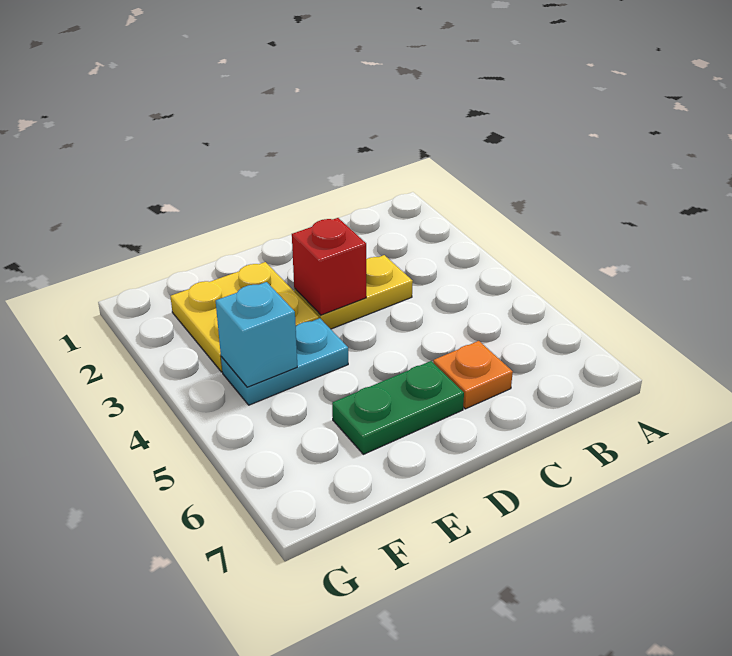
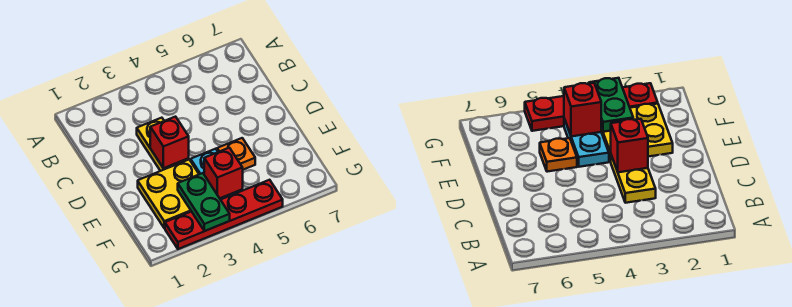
orange 1x1 plate [433,341,513,409] -> orange 1x1 plate moved to [217,138,255,170]
green 1x2 plate [332,361,464,454] -> green 1x2 plate moved to [178,173,230,231]
cyan 1x1 brick [216,282,297,387] -> red 1x1 brick [204,148,243,198]
none -> red 1x4 plate [165,180,283,249]

